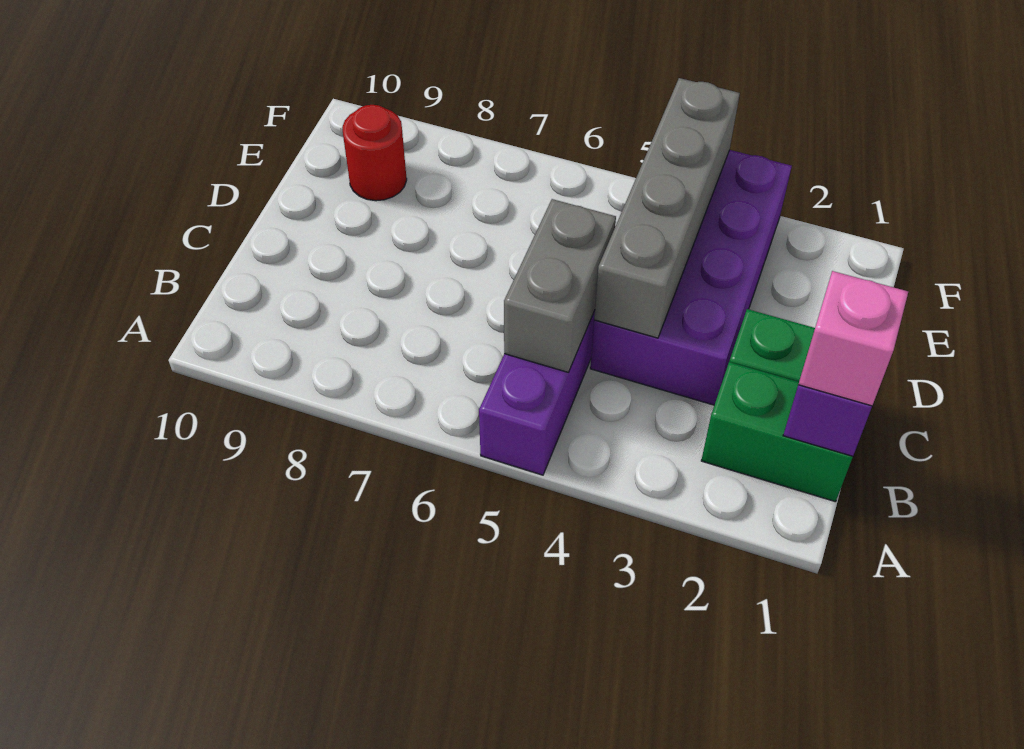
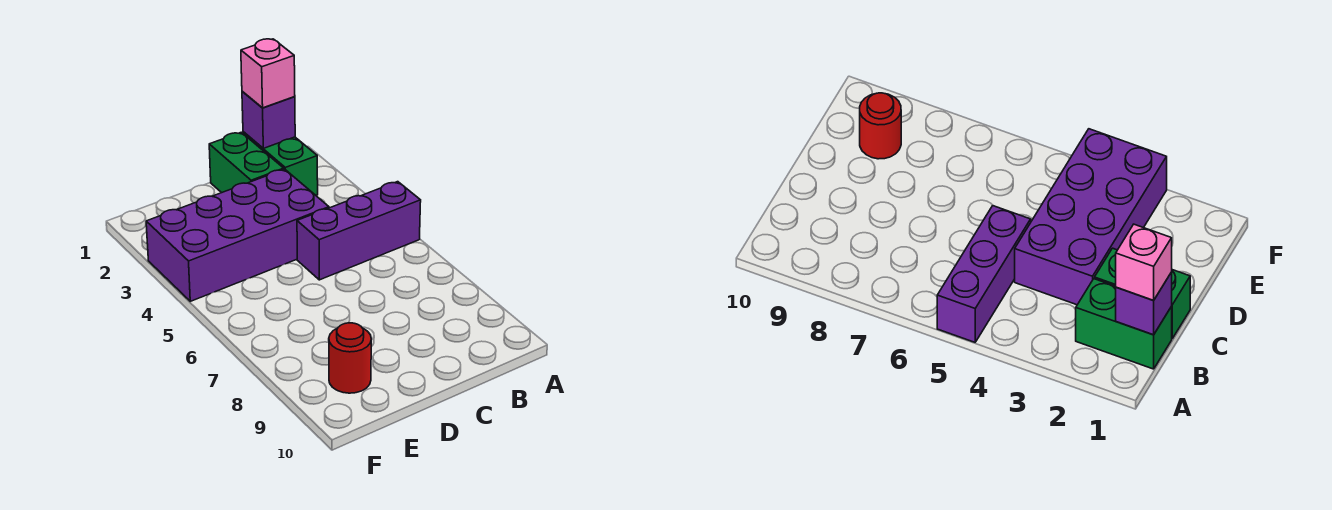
grey 1x2 brick [504,199,616,372] -> none
grey 1x4 brick [594,78,740,338] -> none

